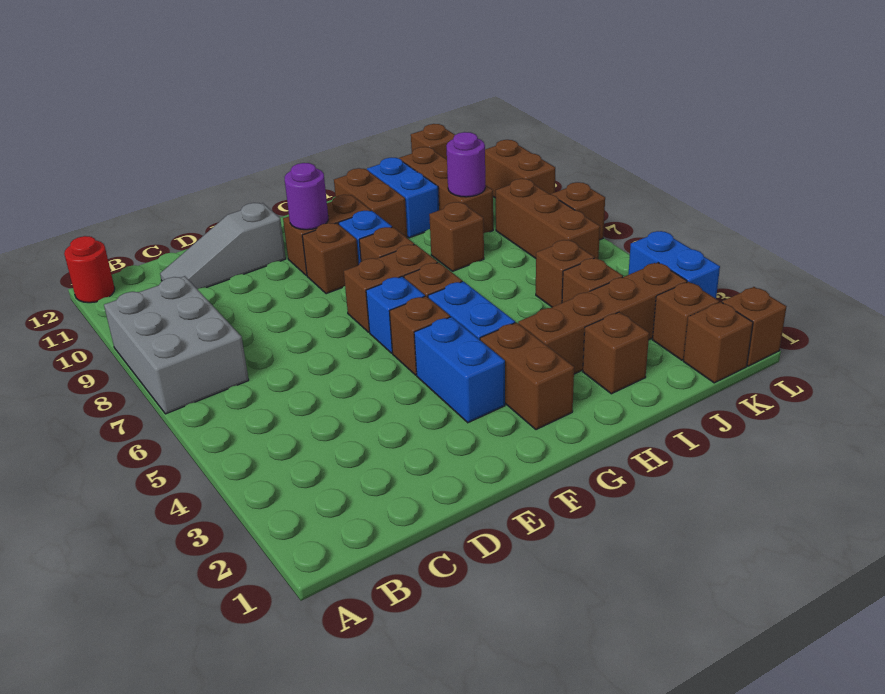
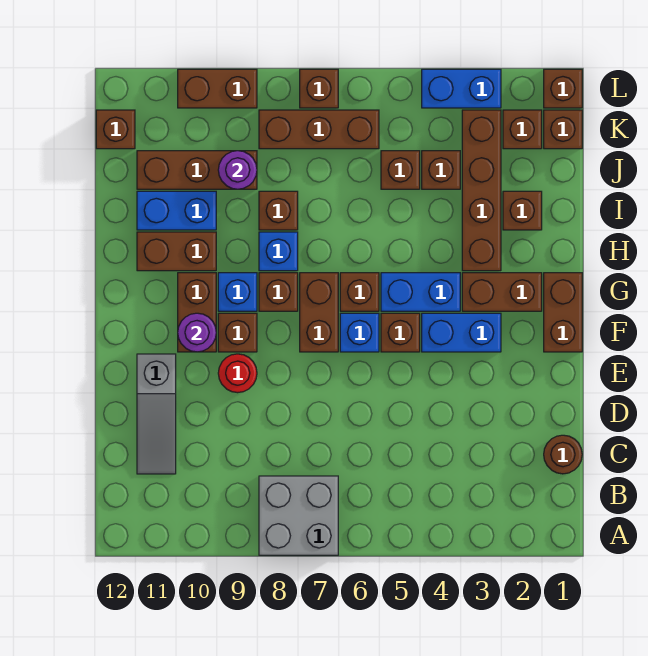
grey 2x3 brick [104,276,249,414] -> grey 2x2 brick [259,476,338,555]
red 1x1 round brick [64,236,115,303] -> red 1x1 round brick moved to [218,354,257,393]
none -> brown 1x1 round brick [544,435,582,474]
none -> brown 1x2 brick [544,273,582,352]
none -> blue 1x1 brick [259,232,298,271]

